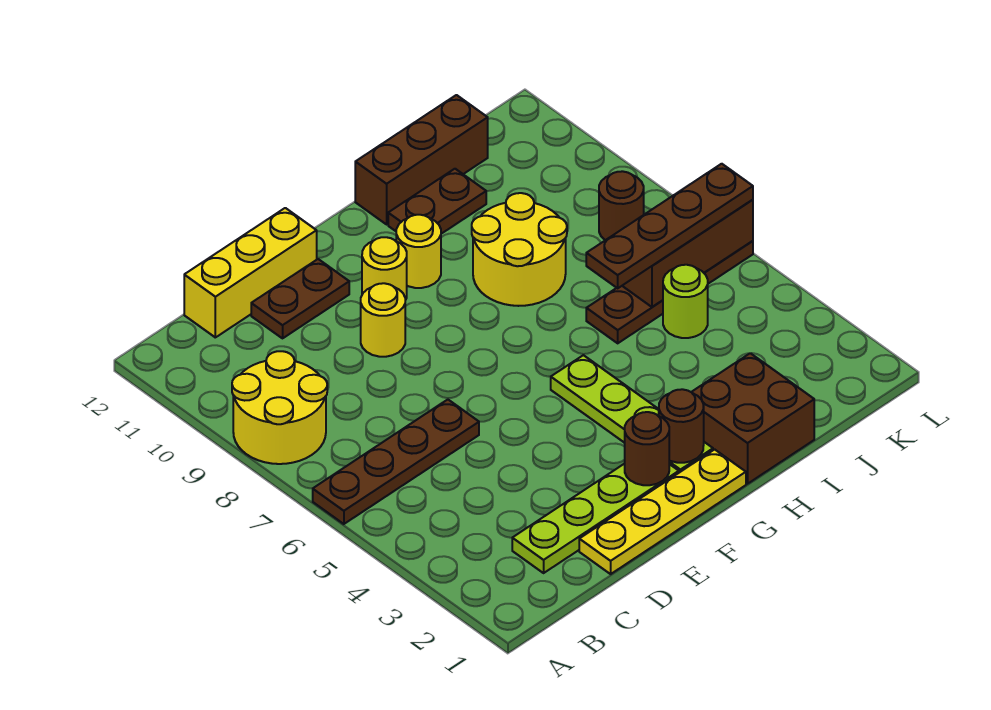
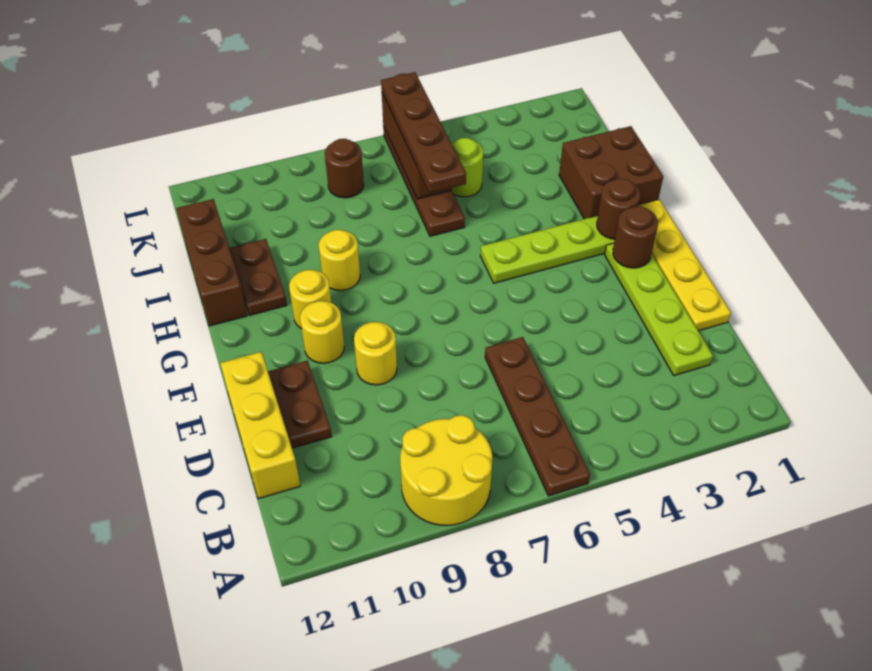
yellow 2x2 round brick [472,193,567,306] -> yellow 1x1 round brick [318,230,360,291]

